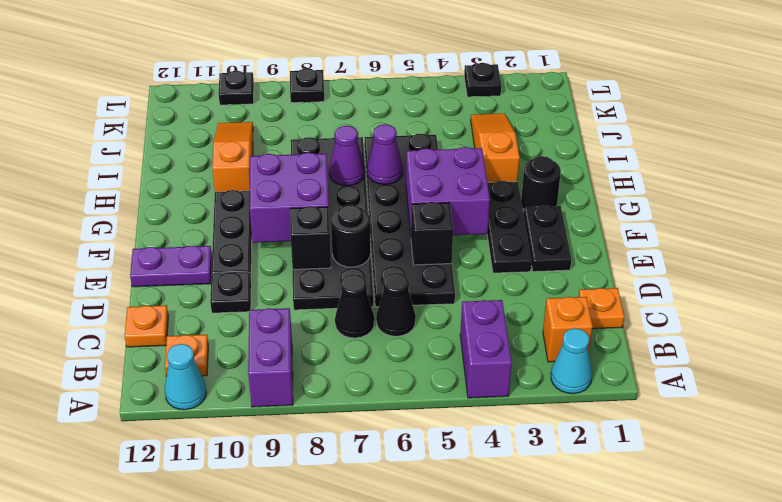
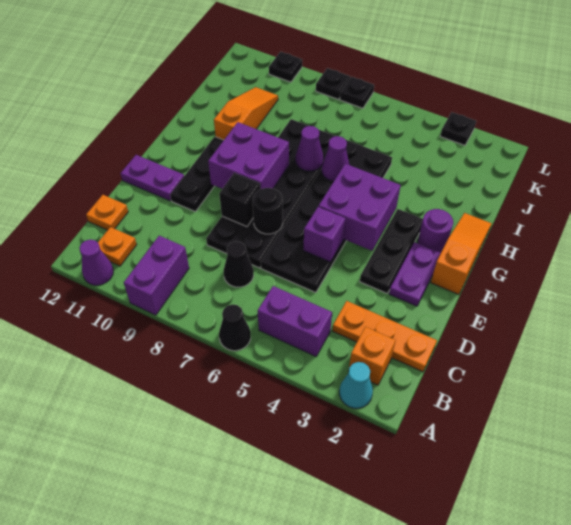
purple 1x2 brick [460,300,512,398] -> purple 1x2 brick turned to [258,286,332,356]
cyan 1x1 cone [165,344,207,410] -> purple 1x1 cone [80,239,113,285]
orange 1x1 plate [579,288,624,329] -> orange 1x3 plate [332,301,437,372]
black 1x1 cone [376,273,416,336] -> black 1x1 cone moved to [219,304,251,351]
black 1x1 plate [210,273,251,313] -> black 1x1 plate moved to [340,77,374,108]
black 1x2 plate [524,205,571,272] -> purple 1x2 plate [389,242,441,306]
black 1x1 brick [411,202,453,265] -> purple 1x1 brick [303,207,346,262]
black 1x1 round brick [521,156,561,209] -> purple 1x1 round brick [418,209,453,253]
orange 1x3 slope [471,113,520,182] -> orange 1x3 slope moved to [431,213,492,294]

